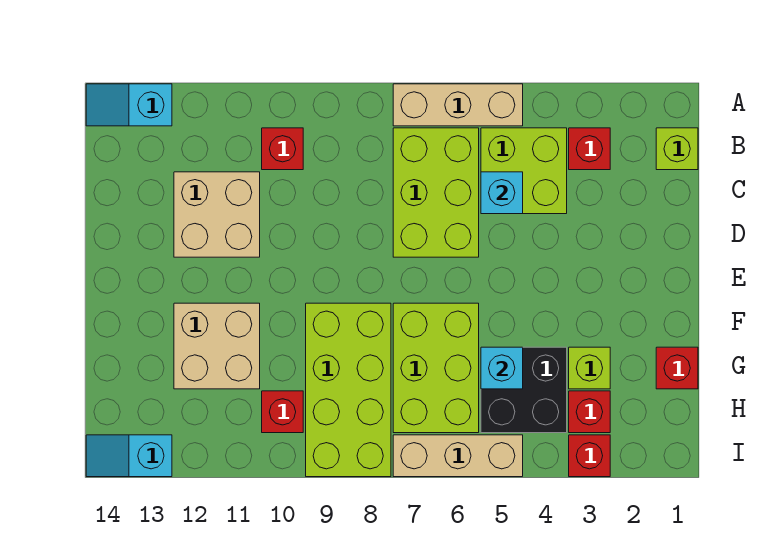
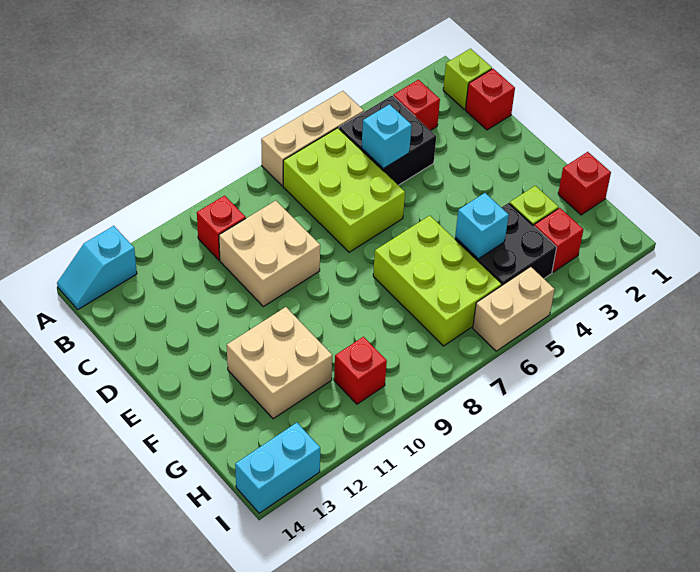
lime 2x2 brick [481,128,567,214] -> black 2x2 brick [339,96,436,185]
tan 2x2 brick [174,172,260,257] -> tan 2x2 brick moved to [219,201,320,306]
lime 2x4 brick [306,303,391,477] -> none
red 1x1 brick [569,435,610,477] -> red 1x1 brick moved to [466,69,515,130]
tan 1x3 brick [393,435,523,477] -> tan 1x2 brick [473,267,555,351]
cyan 1x2 slope [86,435,172,477] -> cyan 1x2 brick [235,423,320,513]

